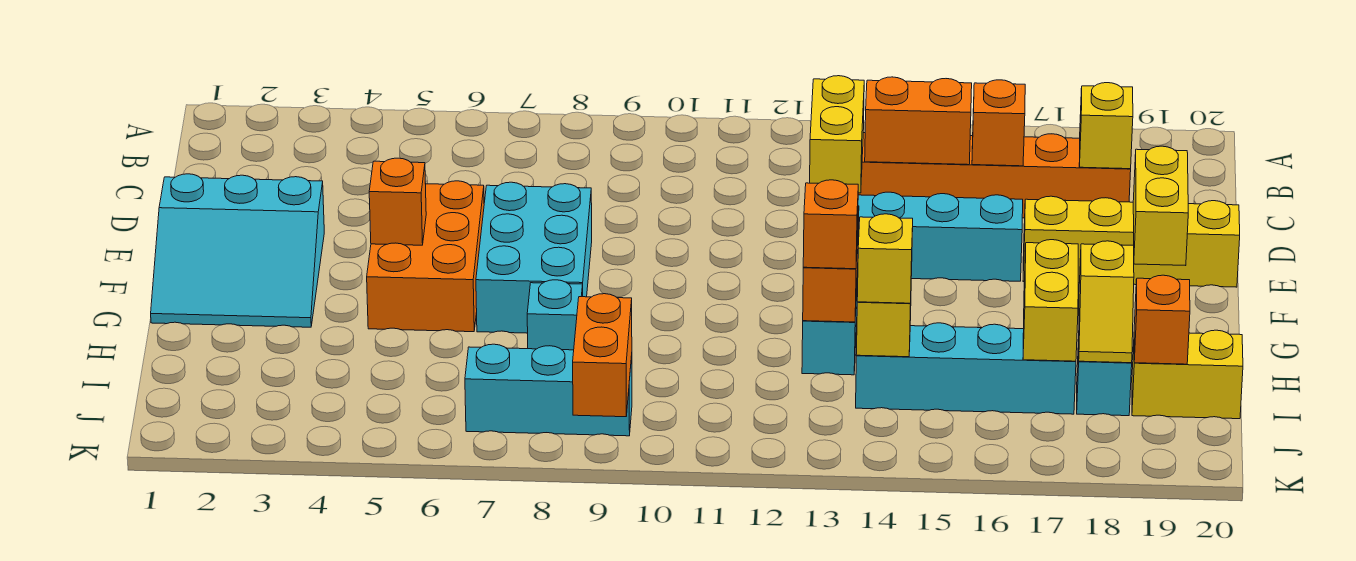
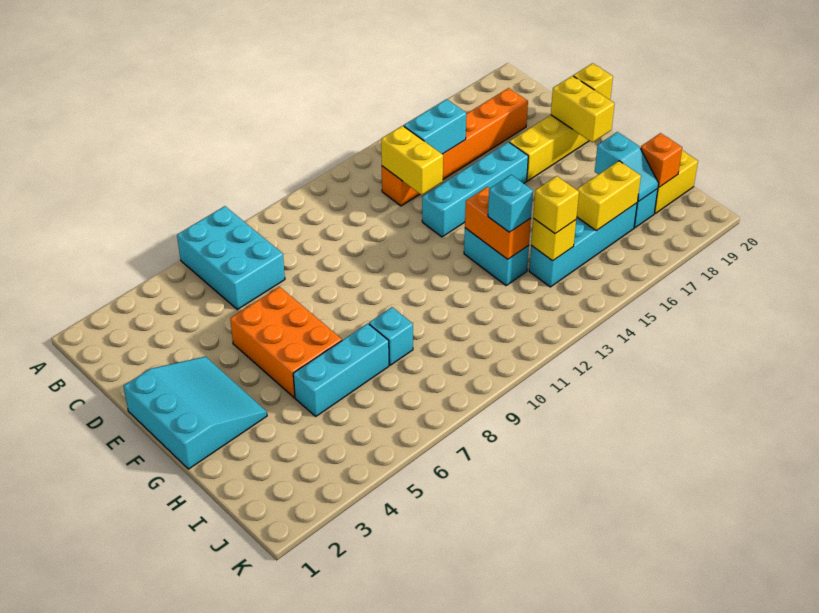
orange 1x2 brick [865,77,972,165] -> cyan 1x2 brick [404,99,466,154]
orange 1x1 brick [972,80,1025,166] -> none
yellow 1x1 brick [1079,83,1133,169] -> yellow 1x1 brick moved to [573,63,613,100]
cyan 3x3 slope [151,174,324,327] -> cyan 3x3 slope turned to [124,356,267,469]
cyan 2x3 brick [476,182,592,333] -> cyan 2x3 brick moved to [177,206,285,309]
orange 1x1 brick [369,158,426,245] -> none
orange 1x1 brick [803,180,858,269] -> cyan 1x1 brick [488,175,533,232]
yellow 1x2 brick [1023,240,1078,361] -> yellow 1x2 brick turned to [577,161,641,231]
yellow 1x2 slope [1079,241,1134,363] -> cyan 1x2 slope [595,132,659,202]
cyan 1x3 brick [465,344,632,436] -> cyan 1x3 brick moved to [293,324,389,416]
orange 1x2 brick [573,294,632,417] -> none

